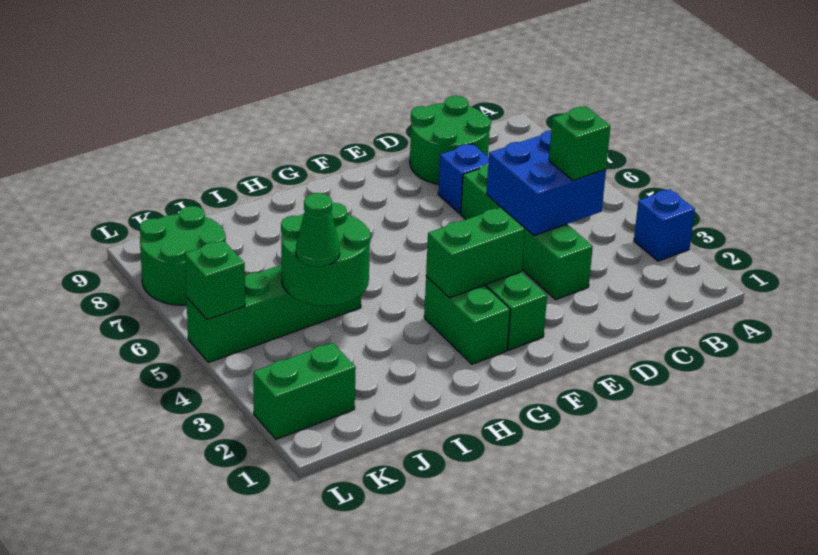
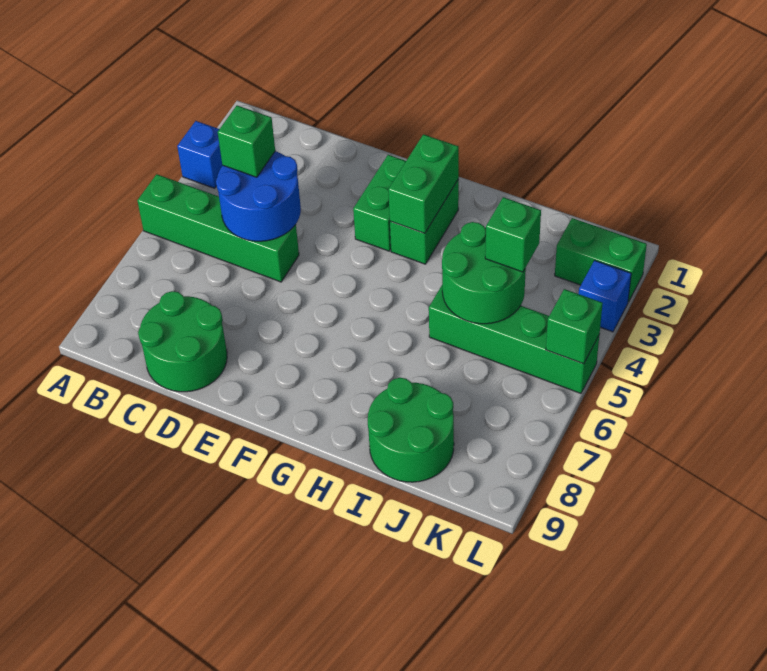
blue 2x2 brick [487,131,606,236] -> blue 2x2 round brick [216,151,301,241]
green 1x4 brick [461,164,593,300] -> green 1x4 brick turned to [137,174,299,282]
blue 1x1 brick [438,144,489,214] -> blue 1x1 brick moved to [579,260,631,332]
green 1x2 brick [426,208,525,298] -> green 1x2 brick turned to [388,134,459,233]
green 1x1 cone [296,193,340,267] -> green 1x1 brick [485,197,541,272]
green 2x2 round brick [140,206,226,305] -> green 2x2 round brick moved to [368,378,454,482]

